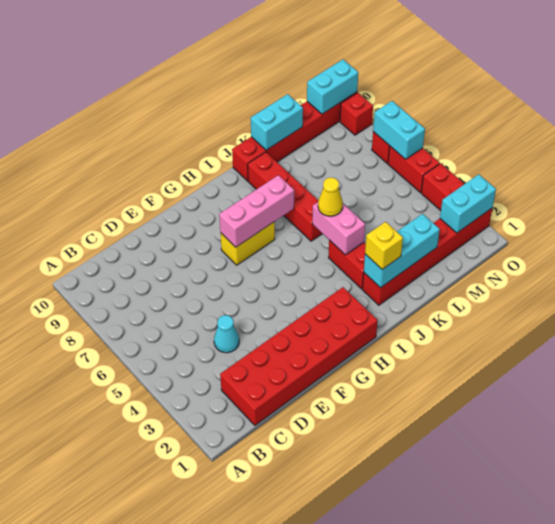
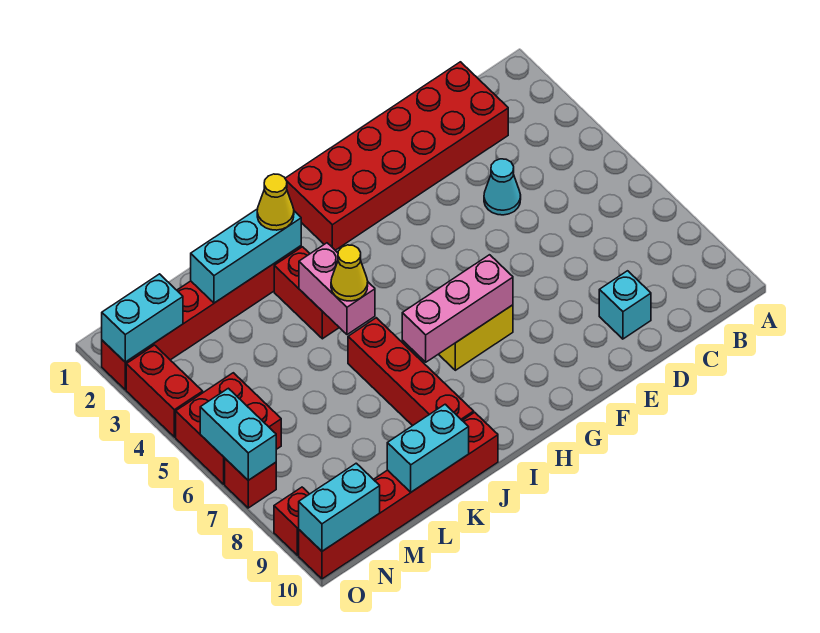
none -> cyan 1x1 brick [599,271,651,339]
yellow 1x1 brick [365,222,403,269] -> yellow 1x1 cone [257,174,294,230]
red 1x2 brick [388,146,440,193] -> red 2x2 brick [176,373,281,484]

